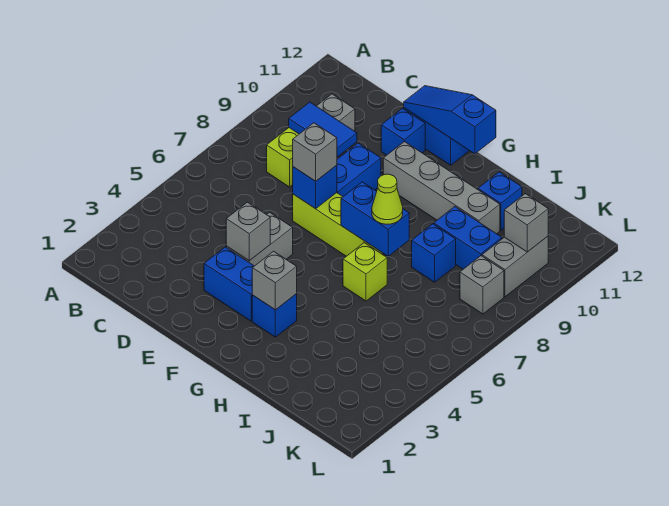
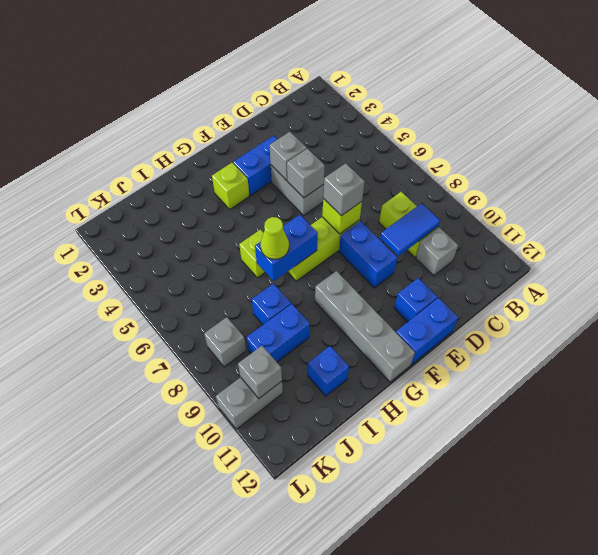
blue 1x1 brick [293,165,337,209] -> lime 1x1 brick [322,198,362,234]
blue 1x3 slope [404,86,496,154] -> none
grey 1x4 brick [383,141,500,234] -> grey 1x4 brick turned to [315,271,415,382]
blue 1x1 brick [252,294,297,337] -> lime 1x1 brick [212,163,249,209]
grey 1x1 brick [252,251,297,310] -> grey 1x1 brick moved to [287,149,325,198]
grey 1x2 brick [482,236,548,297] -> grey 1x2 brick turned to [216,377,283,429]

